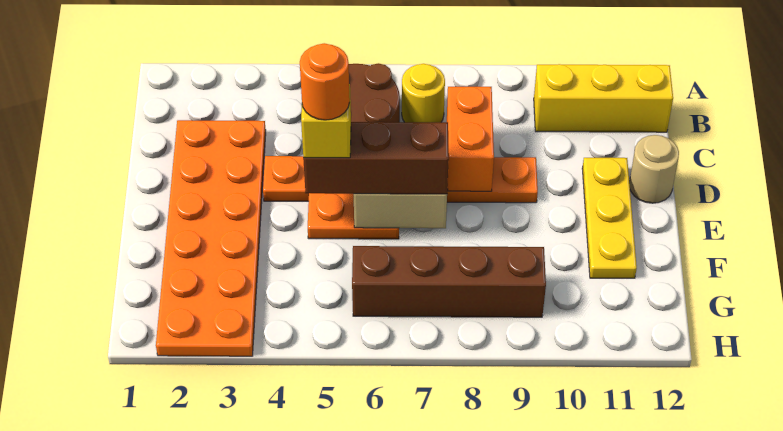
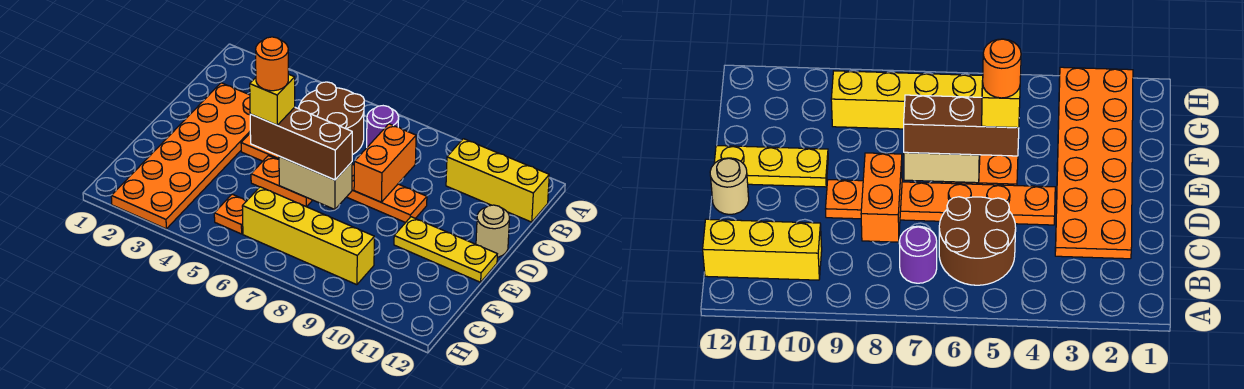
yellow 1x1 round brick [402,64,445,122] -> purple 1x1 round brick [367,106,399,147]
yellow 1x3 plate [582,158,637,278] -> yellow 1x3 plate turned to [394,217,497,282]
none -> orange 1x1 plate [214,194,247,234]
brown 1x4 brick [352,246,546,317] -> yellow 1x4 brick [242,187,374,285]

